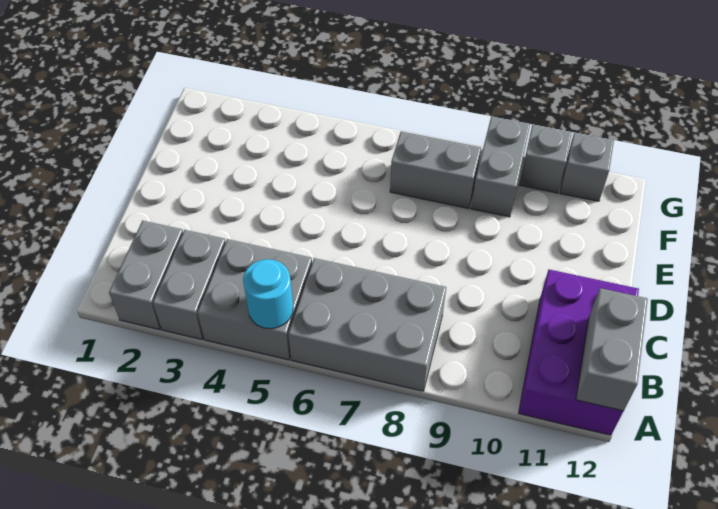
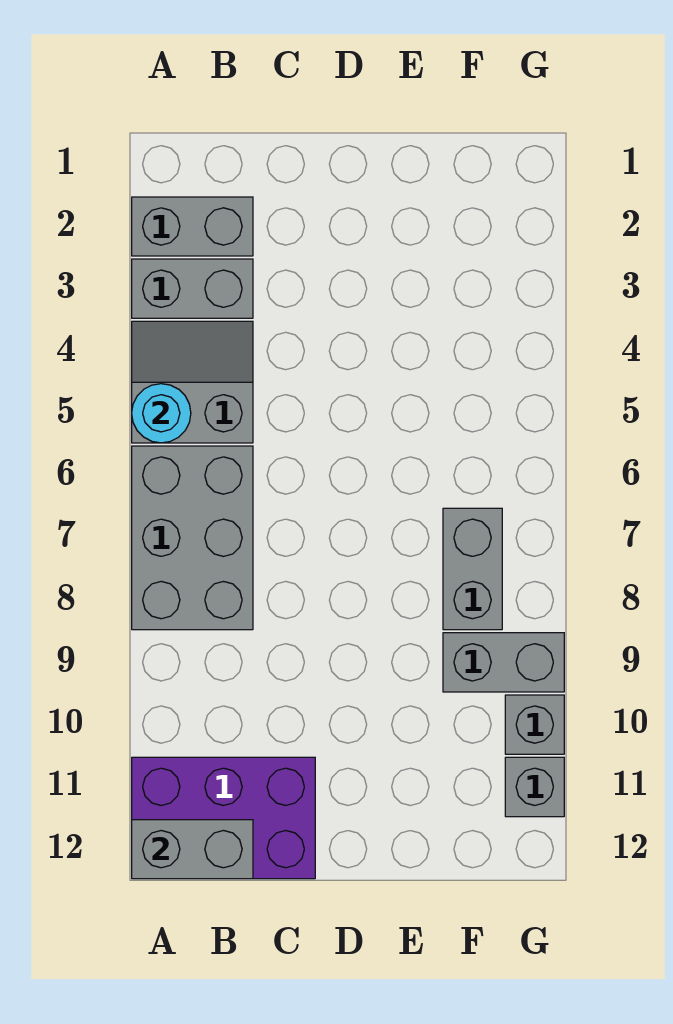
grey 2x2 brick [197,239,312,360] -> grey 2x2 slope [132,321,253,443]

